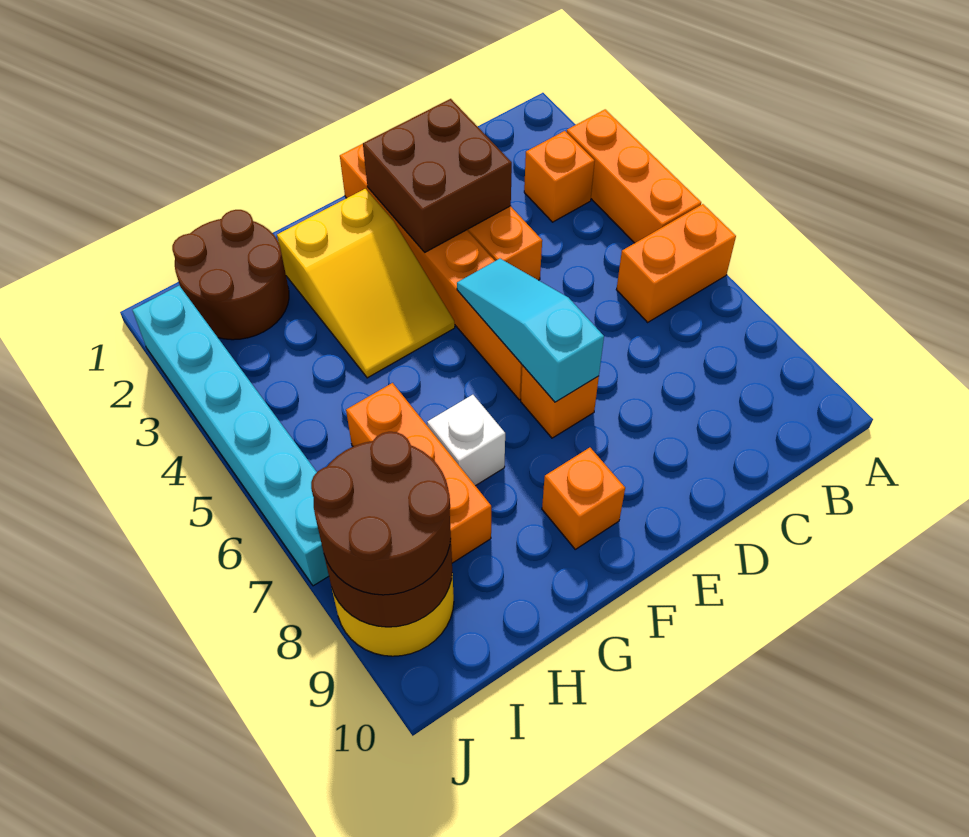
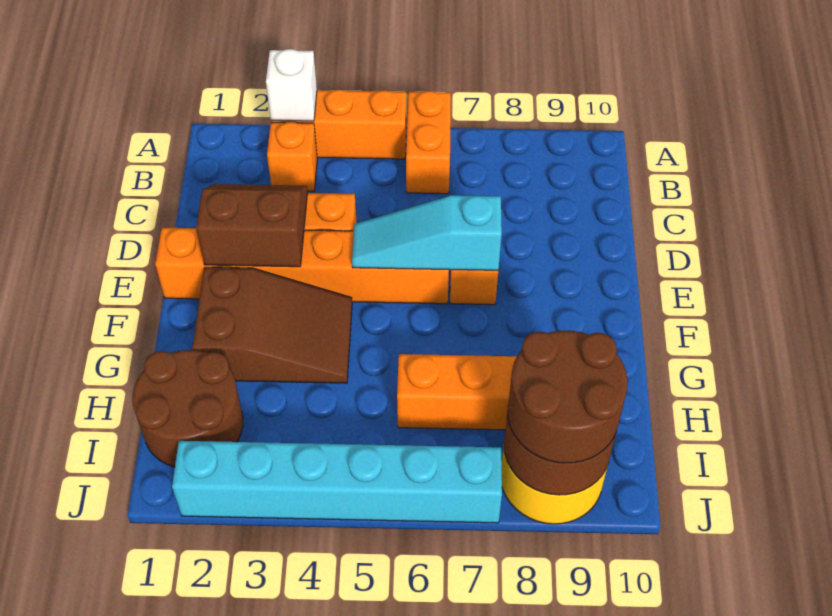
brown 2x2 brick [363,99,512,252] -> brown 2x2 slope [196,184,307,267]
yellow 2x3 slope [277,189,455,378] -> brown 2x3 slope [192,267,352,383]
orange 1x1 brick [542,448,625,549] -> none
white 1x1 brick [427,395,505,486] -> white 1x1 brick moved to [266,49,317,121]

